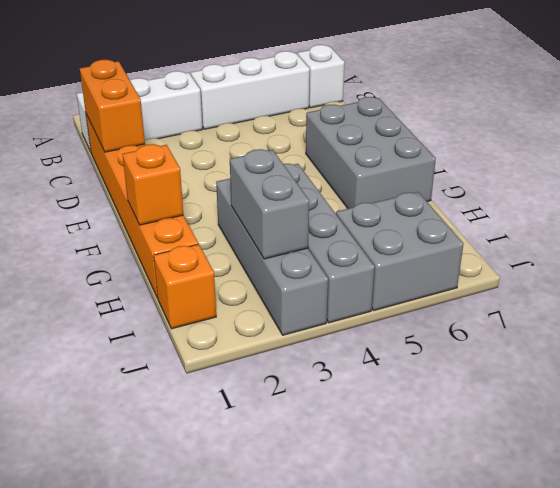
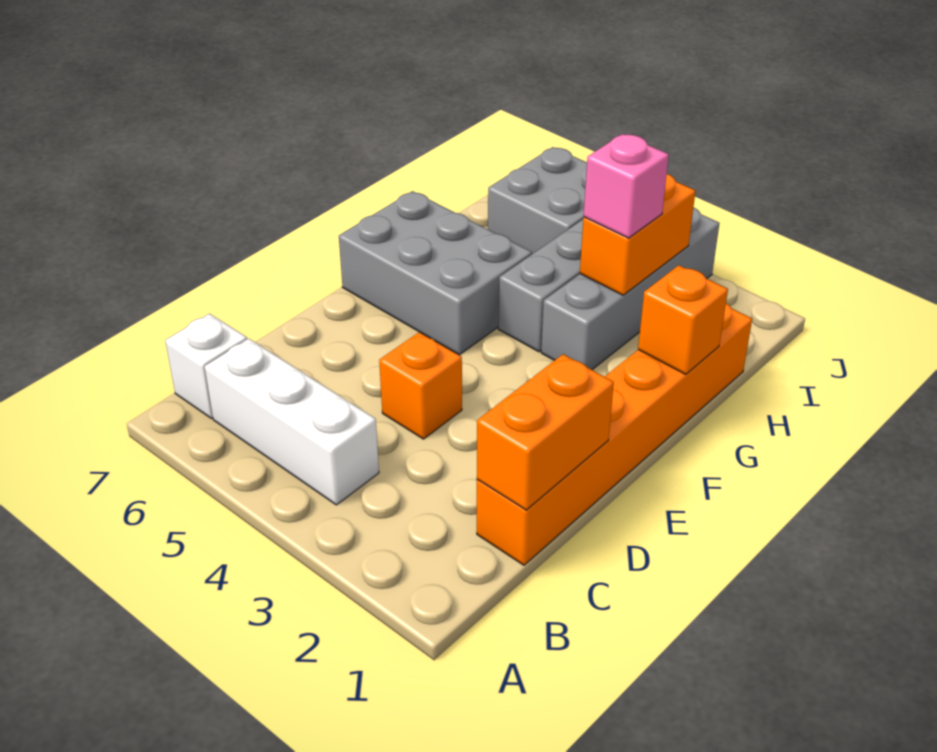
white 1x3 brick [77,71,203,152] -> none
grey 2x3 brick [306,97,436,209] -> grey 2x3 brick turned to [339,191,532,355]
grey 1x2 brick [230,149,309,259] -> orange 1x2 brick [580,174,696,295]
none -> pink 1x1 brick [584,134,669,238]
orange 1x1 brick [154,244,216,329] -> orange 1x1 brick moved to [379,332,462,439]

